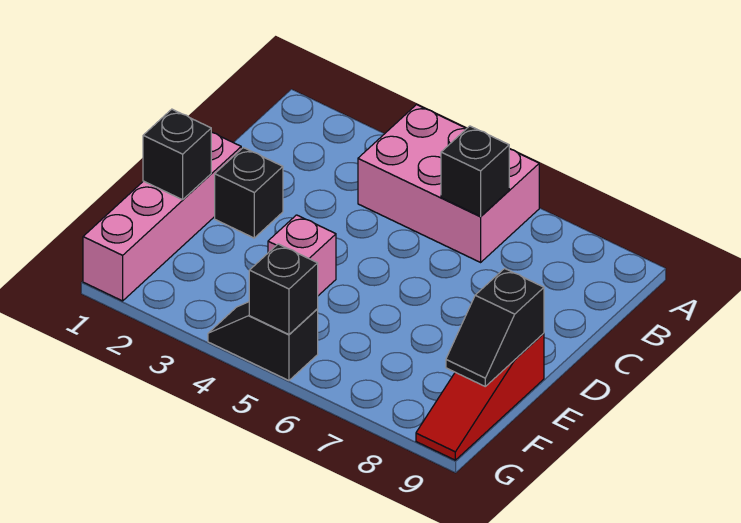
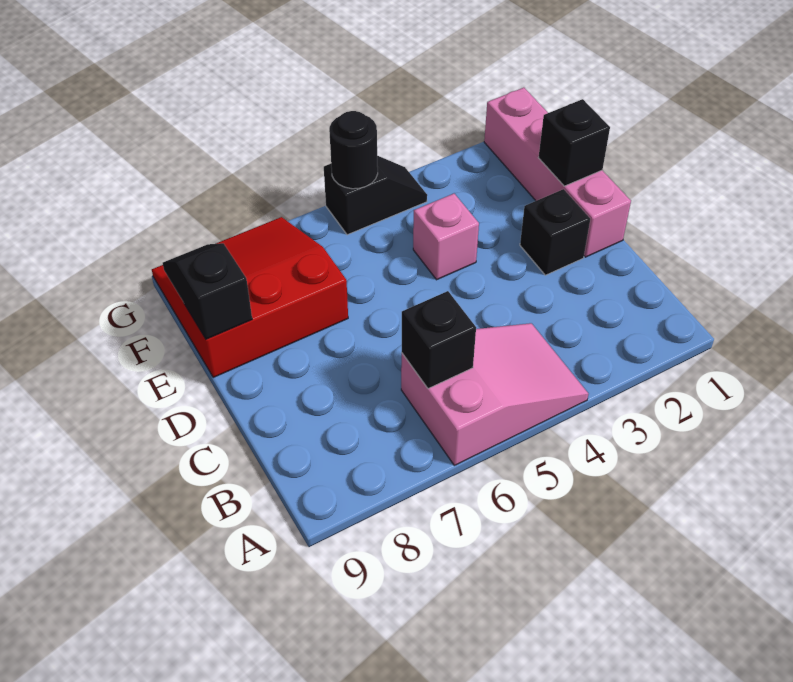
pink 2x3 brick [358,105,539,262] -> pink 2x3 slope [401,323,588,465]
red 1x3 slope [416,333,544,460] -> red 3x3 slope [152,217,348,377]
black 1x1 brick [249,244,318,334] -> black 1x1 round brick [329,111,378,189]

